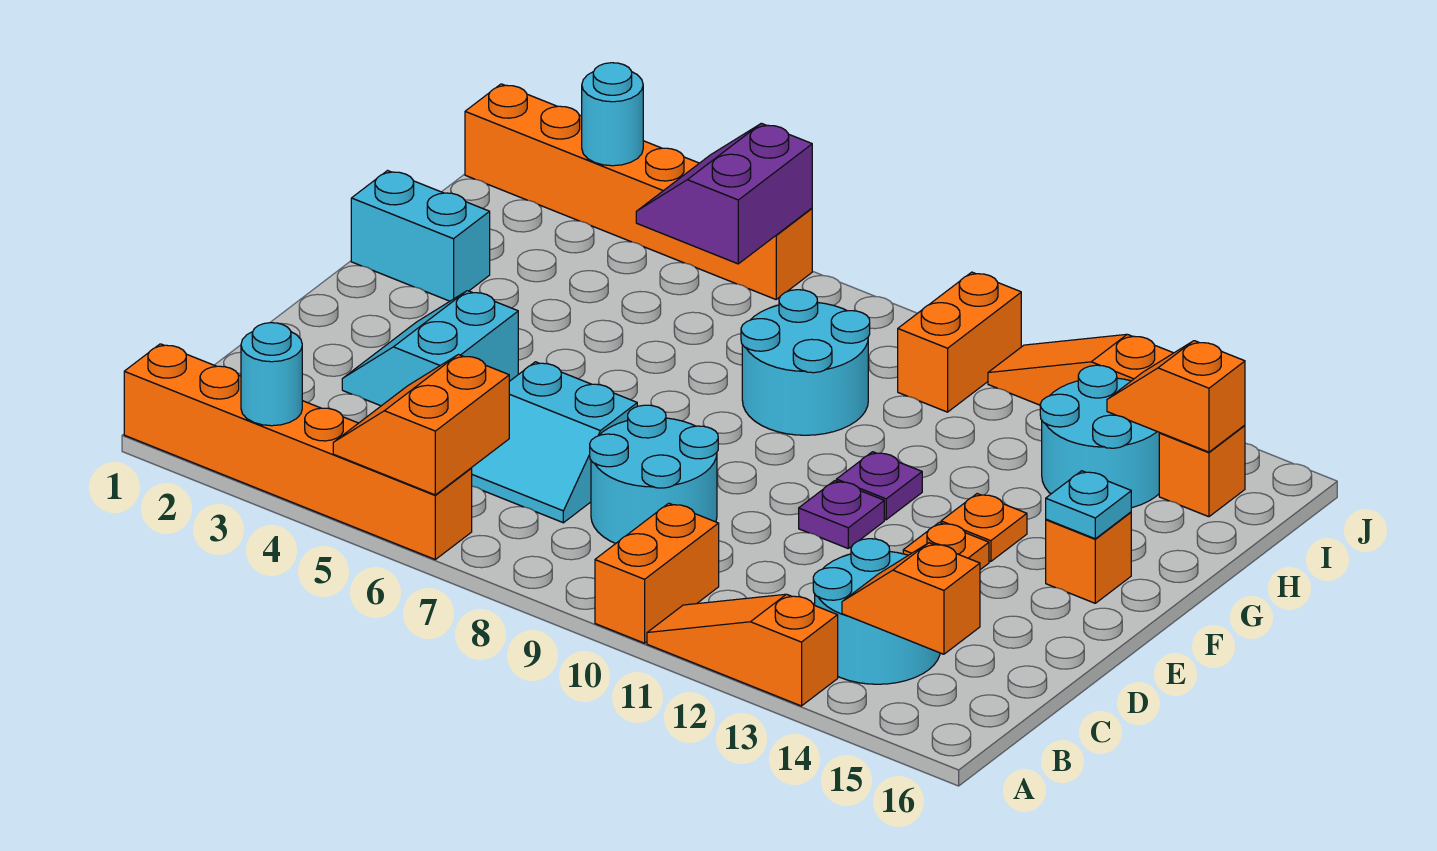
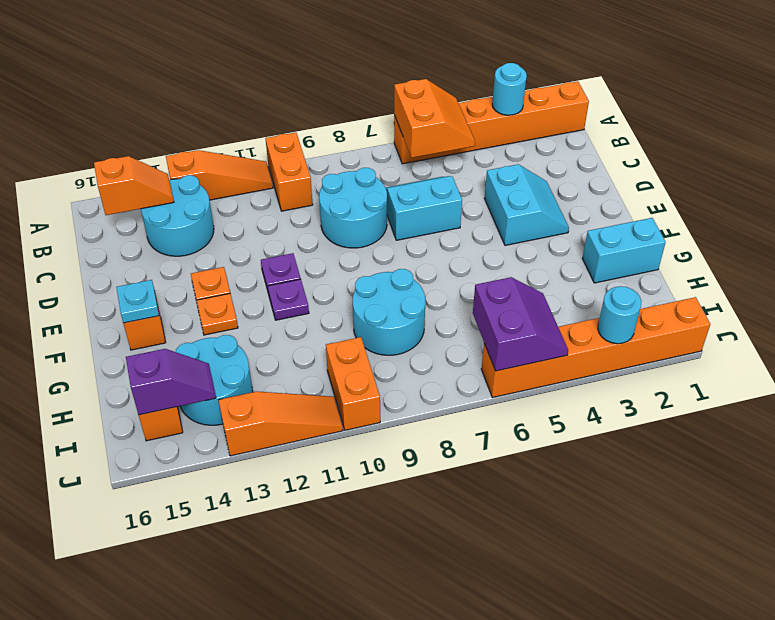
orange 1x2 slope [1107,341,1245,452] -> purple 1x2 slope [126,349,216,415]

